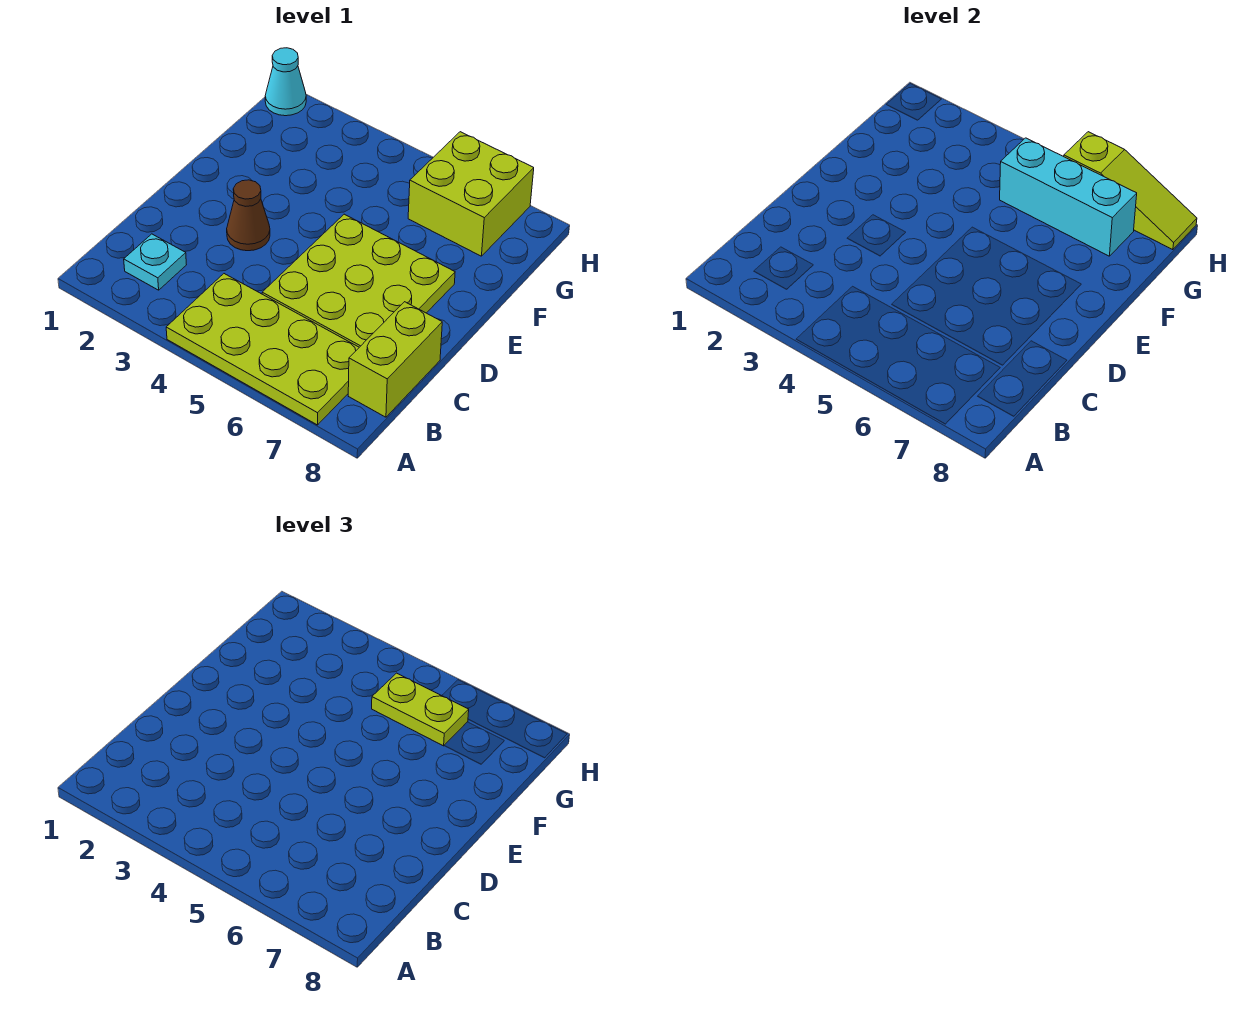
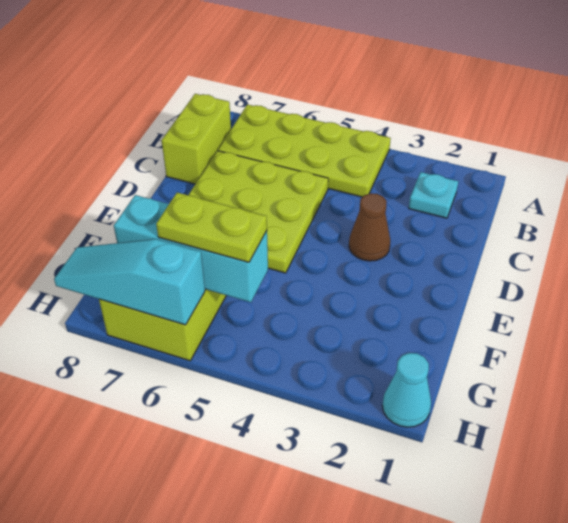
lime 1x3 slope [1064,132,1197,250] -> cyan 1x3 slope [54,239,205,325]

